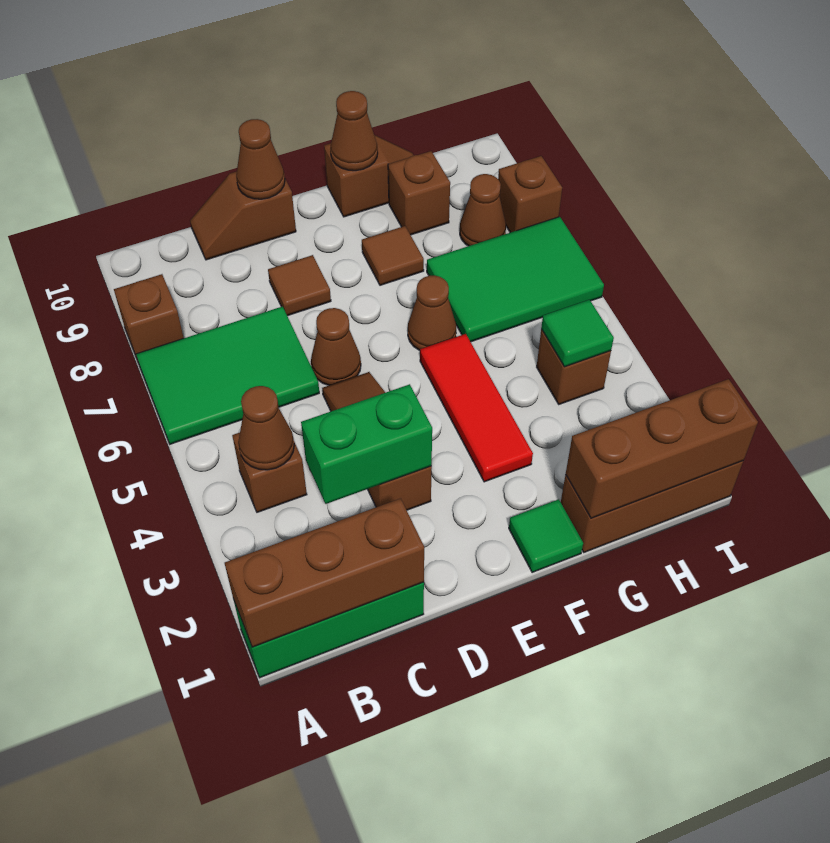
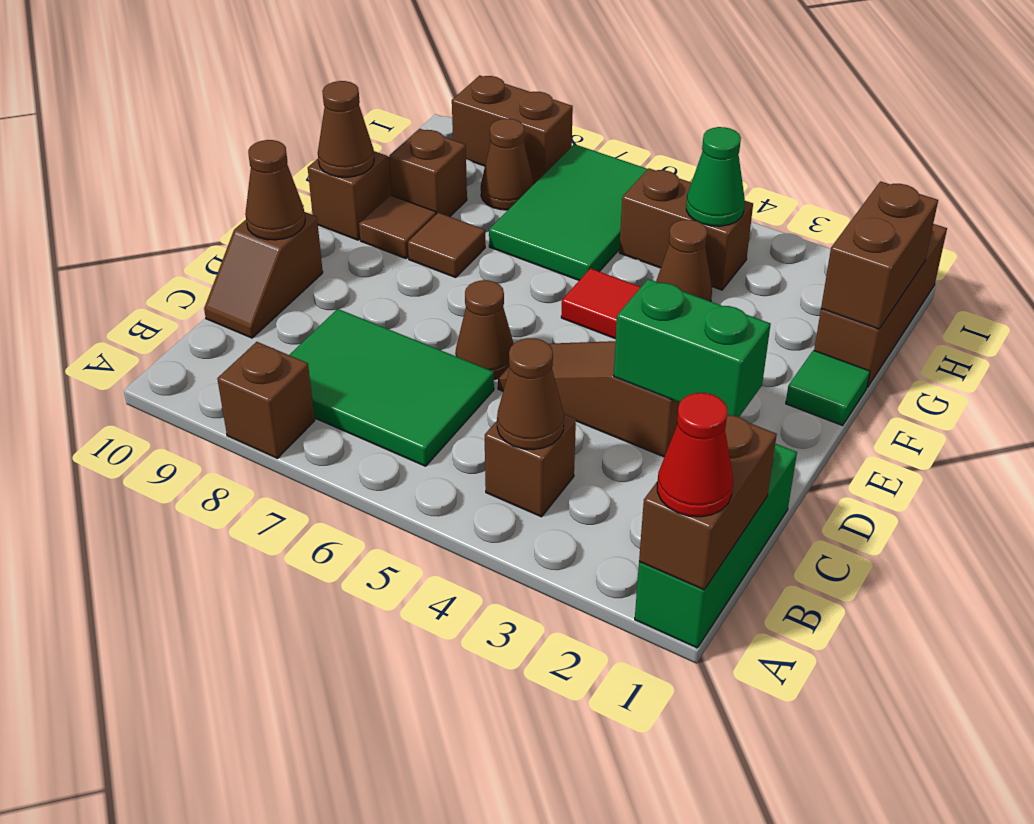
brown 1x3 brick [225,498,424,647] -> brown 1x2 brick [639,414,777,590]
none -> red 1x1 cone [657,393,733,517]
green 2x3 tile [136,307,319,444] -> green 2x3 tile turned to [290,309,494,466]
green 1x2 brick [301,384,432,504] -> green 1x2 brick turned to [614,279,771,417]
brown 1x1 tile [268,255,331,316] -> brown 1x1 tile moved to [359,195,436,258]
brown 1x1 cone [408,276,456,351] -> brown 1x1 cone moved to [656,220,712,302]
brown 1x3 brick [566,379,758,518] -> brown 1x2 brick [821,181,938,329]
brown 1x1 brick [537,329,611,404] -> brown 1x2 brick [619,168,753,290]
green 1x1 tile [541,300,614,367] -> green 1x1 cone [686,127,745,226]
brown 1x1 brick [498,156,562,233] -> brown 1x2 brick [452,76,573,184]

